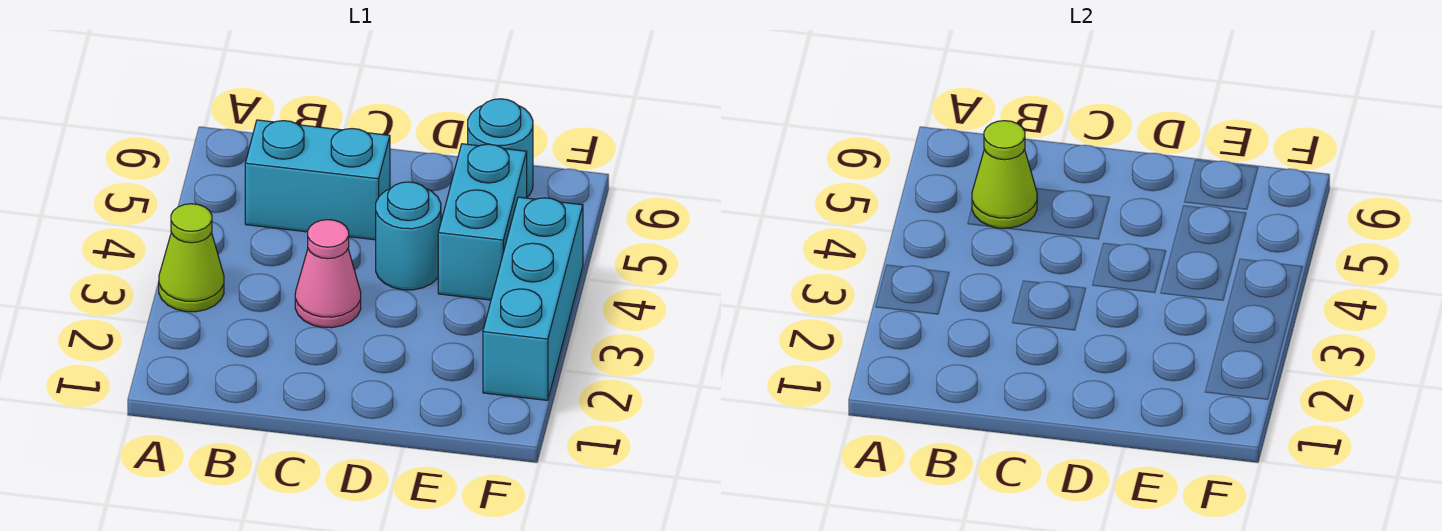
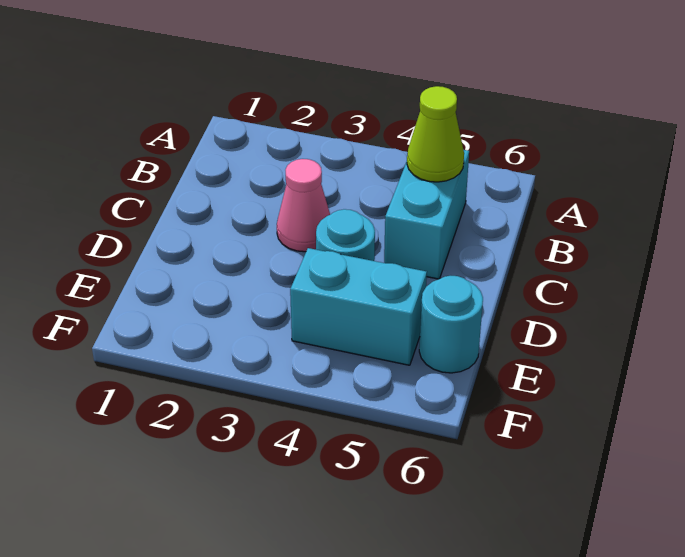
lime 1x1 cone [159,204,224,312] -> none
cyan 1x3 brick [483,197,583,400] -> none

